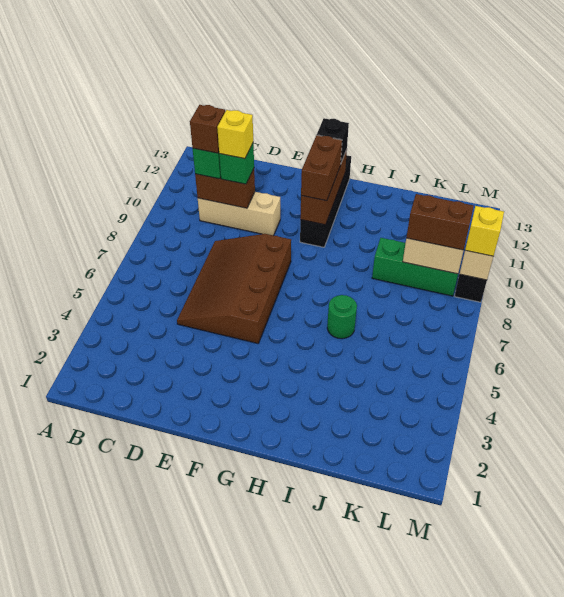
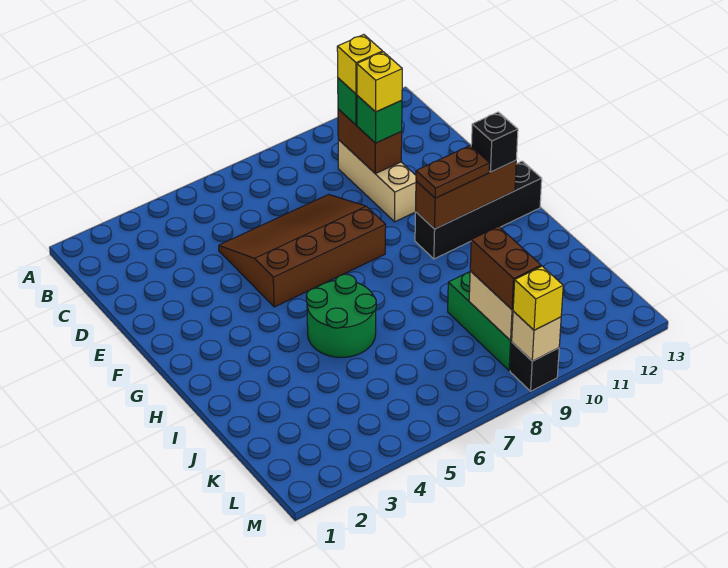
brown 1x1 brick [190,105,225,153] -> yellow 1x1 brick [337,35,383,94]
brown 1x2 brick [301,135,342,201] -> brown 1x2 plate [416,146,490,198]
green 1x1 round brick [327,295,357,339] -> green 2x2 round brick [306,274,376,357]

